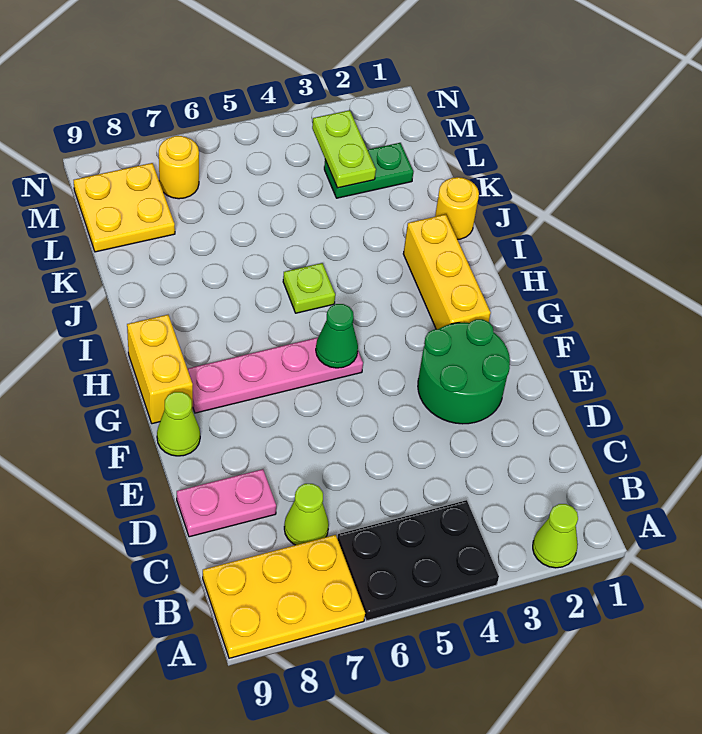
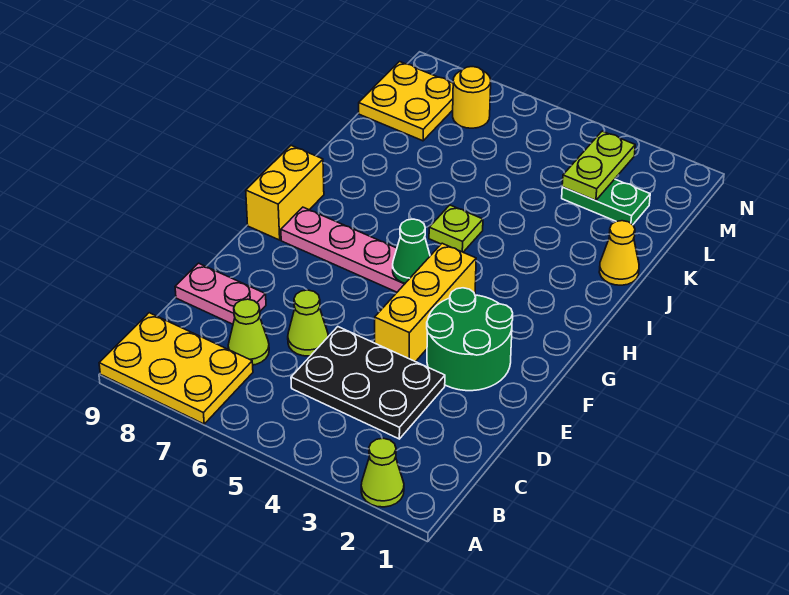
black 2x3 plate [337,500,499,621] -> black 2x3 plate moved to [291,327,445,439]
lime 1x1 cone [157,392,200,456] -> lime 1x1 cone moved to [288,290,328,356]
yellow 1x3 brick [403,214,491,329] -> yellow 1x3 brick moved to [375,243,476,362]
yellow 1x1 round brick [435,177,479,239] -> yellow 1x1 cone [599,221,639,285]

